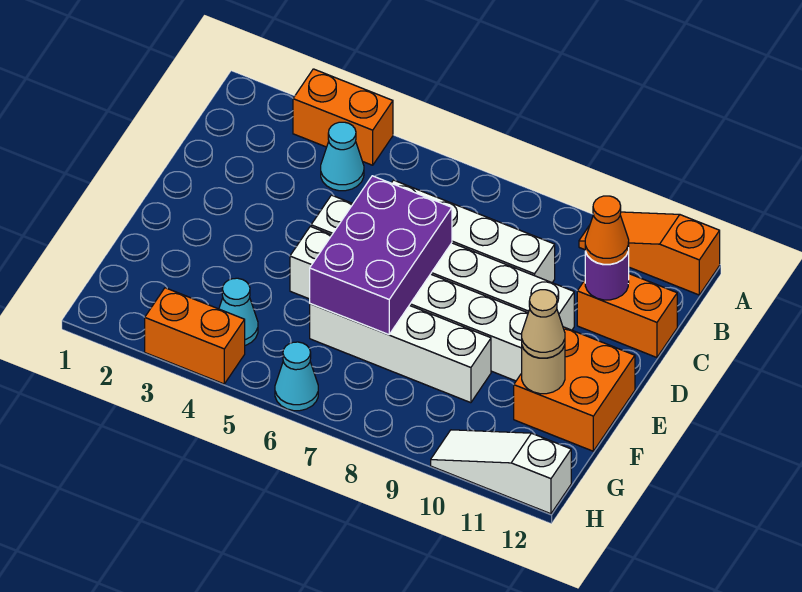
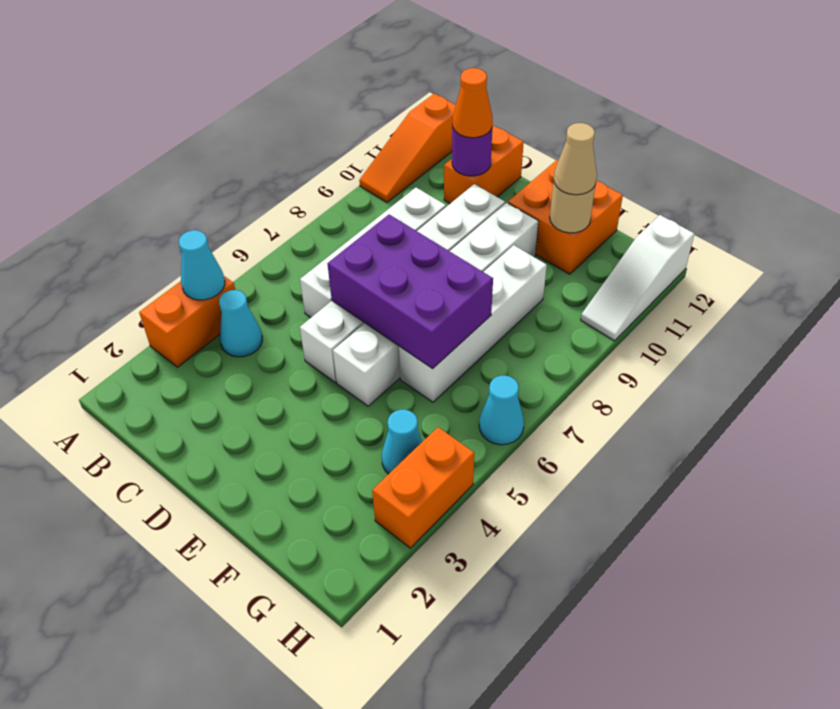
none -> cyan 1x1 cone [179,230,225,300]

